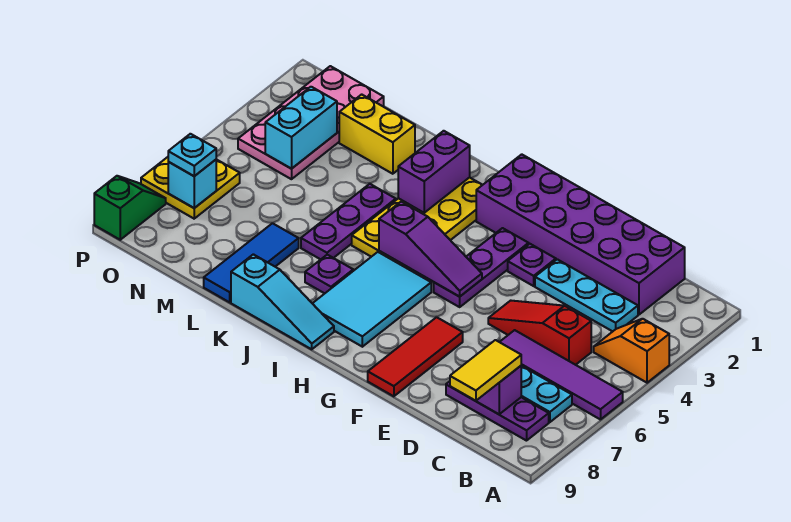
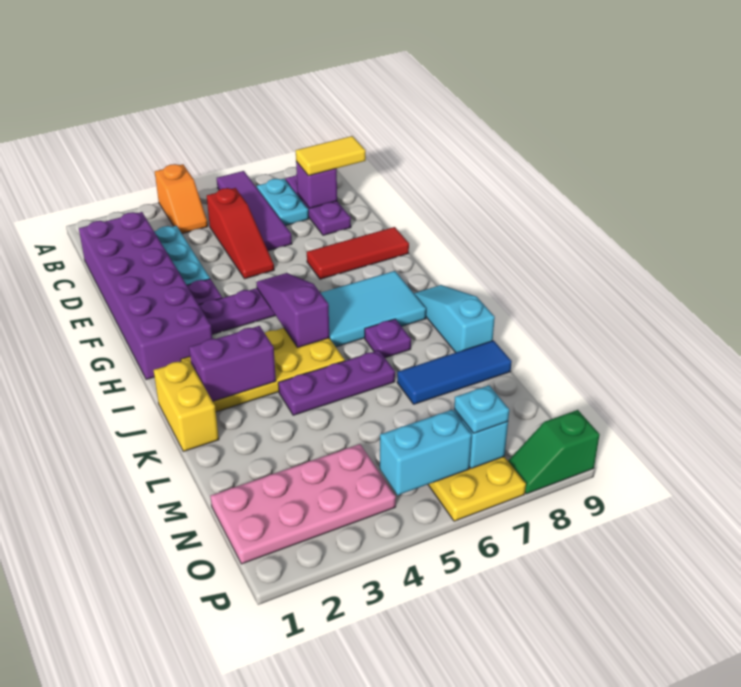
yellow 1x2 brick [339,94,415,174] -> yellow 1x2 brick moved to [154,359,219,451]
cyan 1x2 brick [265,87,337,169] -> cyan 1x2 brick moved to [380,410,472,495]

